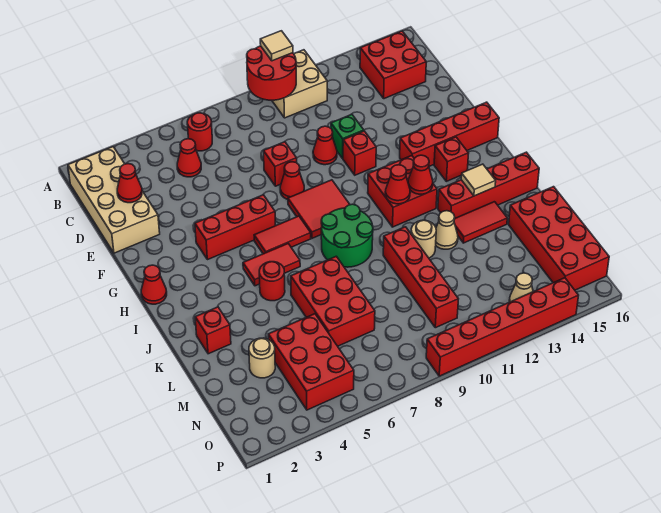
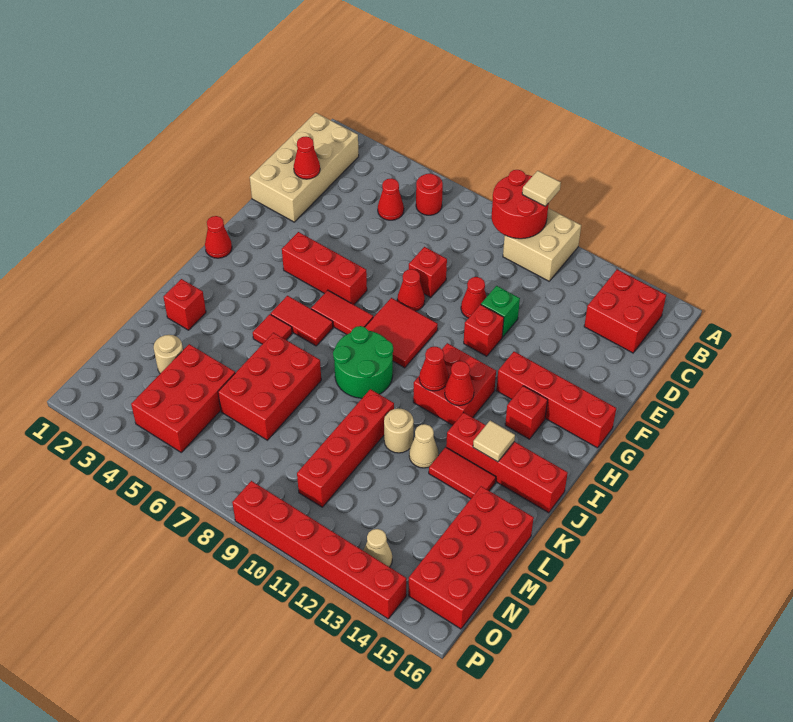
red 1x1 round brick [259,262,285,301] -> red 1x1 tile [253,314,292,344]

